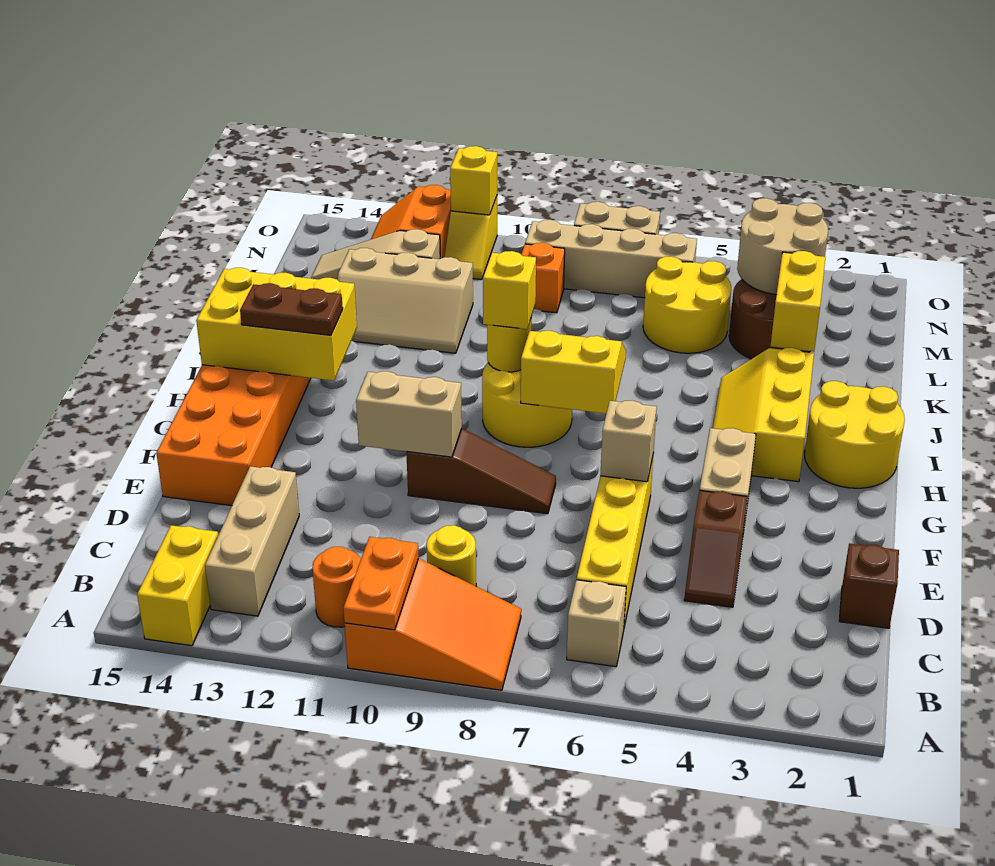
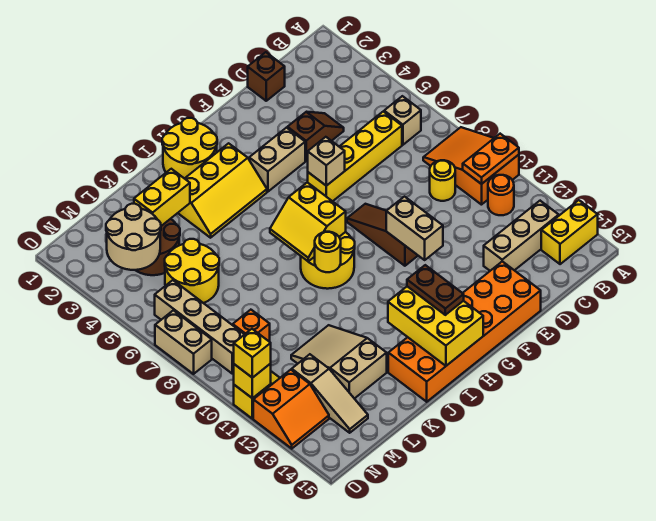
yellow 1x1 brick [483,251,536,329] -> yellow 1x1 brick moved to [234,329,271,378]
tan 2x3 slope [338,248,473,353] -> tan 2x3 slope turned to [291,325,387,399]

